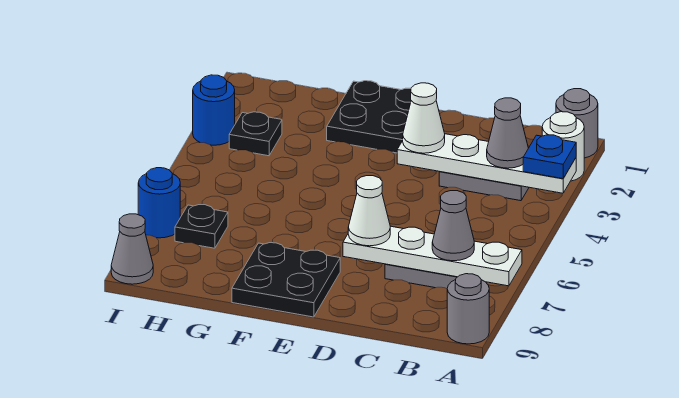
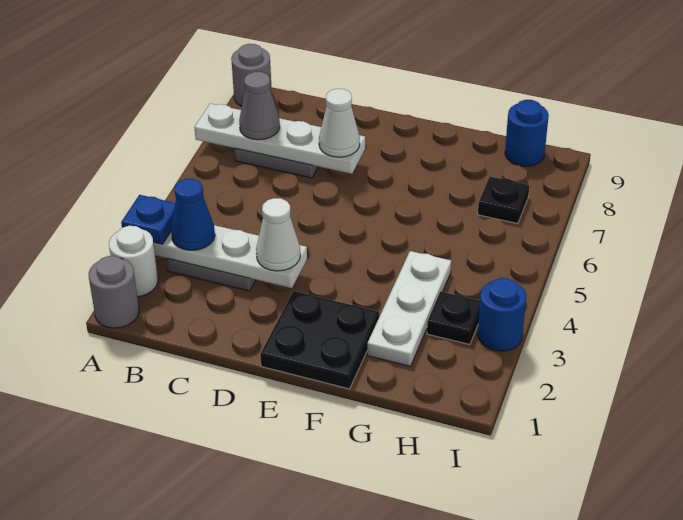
grey 1x1 cone [487,98,528,168] -> blue 1x1 cone [171,178,215,250]
black 2x2 plate [232,243,340,317] -> none
none -> white 1x3 plate [367,251,451,366]
blue 1x1 round brick [138,168,180,238] -> blue 1x1 round brick moved to [505,100,549,166]
grey 1x1 cone [111,214,153,284] -> none

